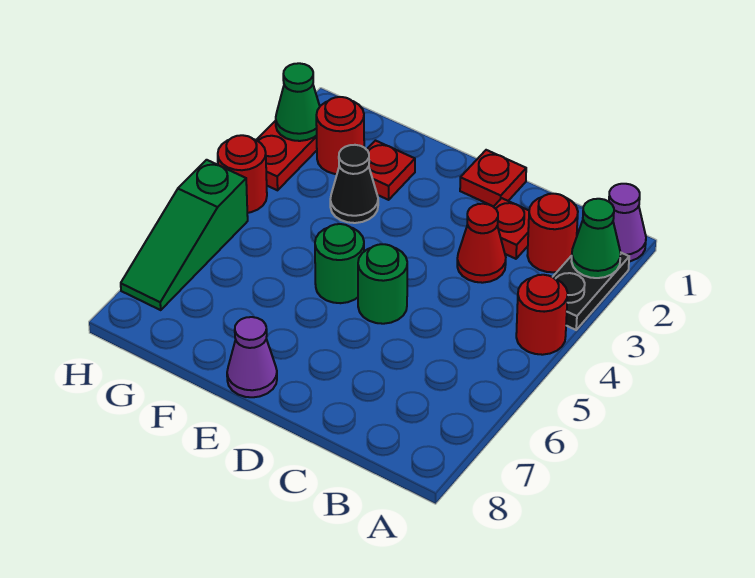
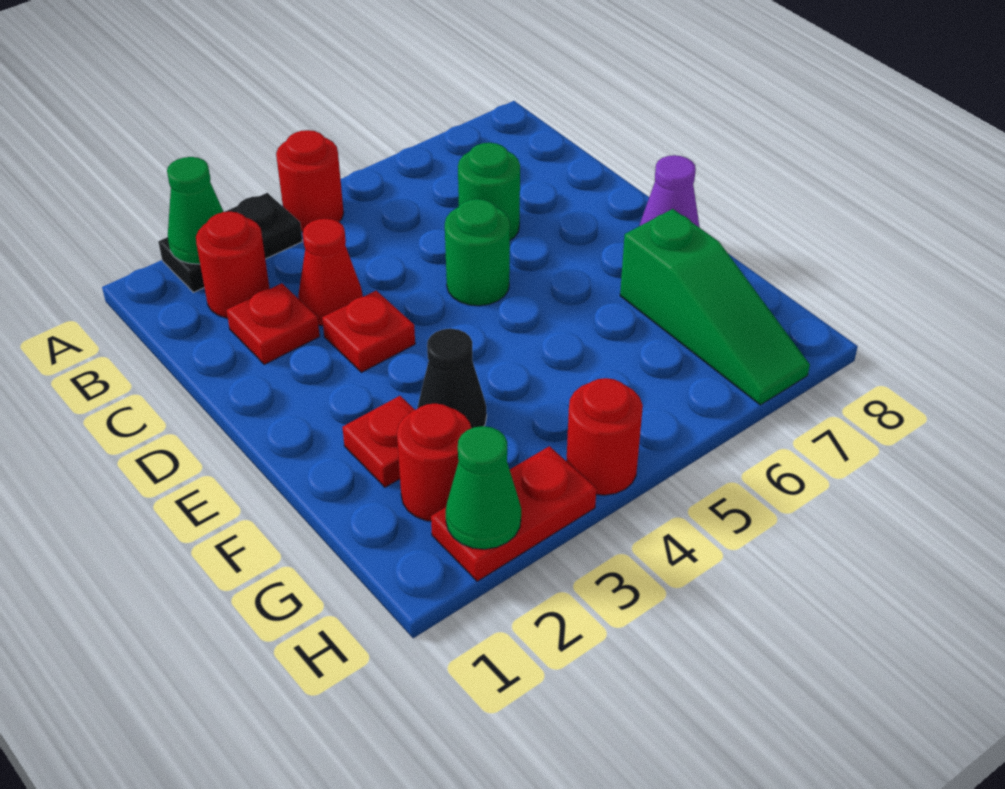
purple 1x1 cone [609,184,646,261] -> none
red 1x1 plate [460,150,526,206] -> red 1x1 plate moved to [322,291,415,372]
green 1x1 round brick [315,224,364,303] -> green 1x1 round brick moved to [458,143,520,240]
green 1x3 slope [121,160,248,310] -> green 1x3 slope turned to [620,209,810,405]

